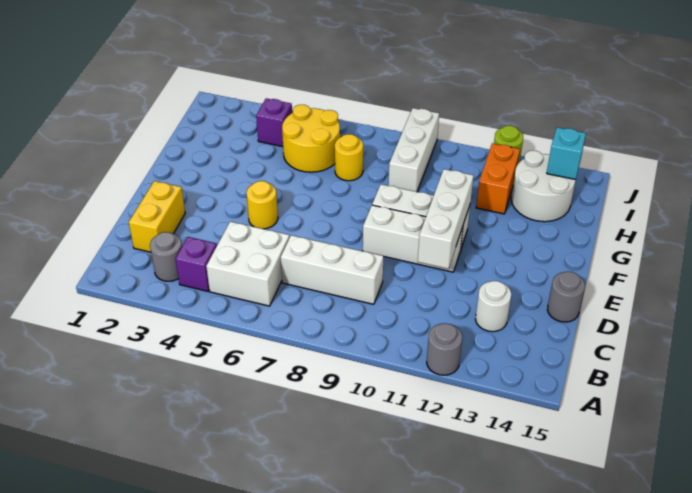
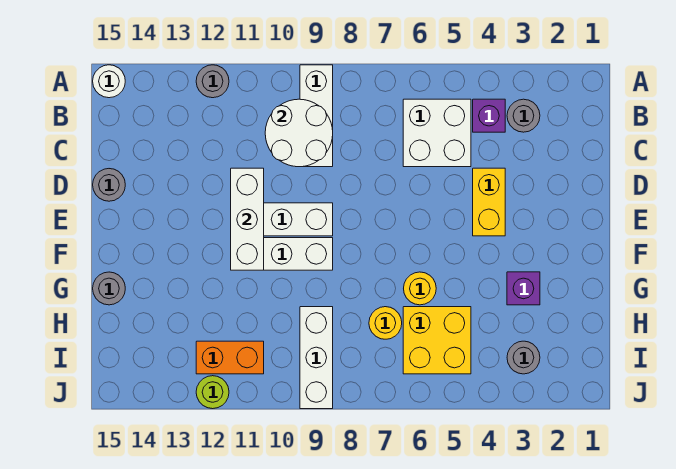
yellow 1x2 brick [129,181,185,252] -> yellow 1x2 brick moved to [473,168,505,236]
white 1x3 brick [281,235,383,304] -> white 1x3 brick turned to [300,65,333,167]
white 1x1 round brick [475,281,511,332] -> white 1x1 round brick moved to [93,65,125,98]
yellow 1x1 round brick [246,181,278,229] -> yellow 1x1 round brick moved to [404,272,436,305]
none -> grey 1x1 round brick [93,272,125,305]
yellow 2x2 round brick [282,105,340,172] -> yellow 2x2 brick [403,307,471,374]
orange 1x2 brick [476,143,520,214] -> orange 1x2 brick turned to [196,341,264,374]
white 2x2 round brick [511,151,576,222] -> white 2x2 round brick moved to [265,99,333,167]
none -> grey 1x1 round brick [507,341,540,374]
purple 1x1 brick [256,98,292,147] -> purple 1x1 brick moved to [507,272,540,305]
cyan 1x1 brick [547,127,586,180] -> none

